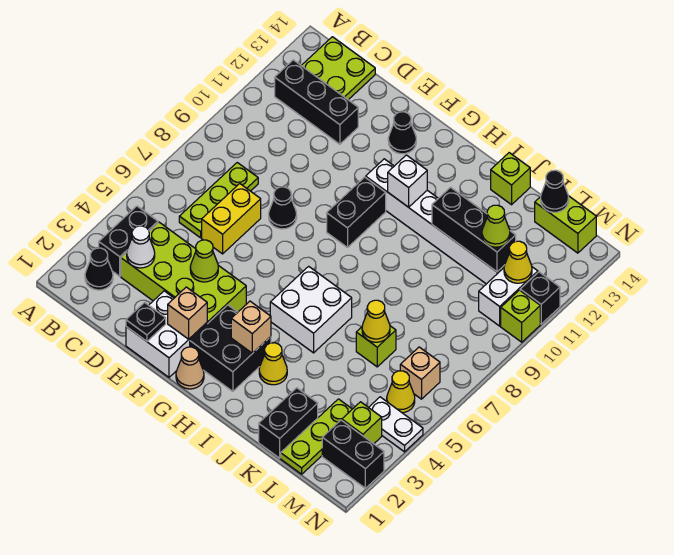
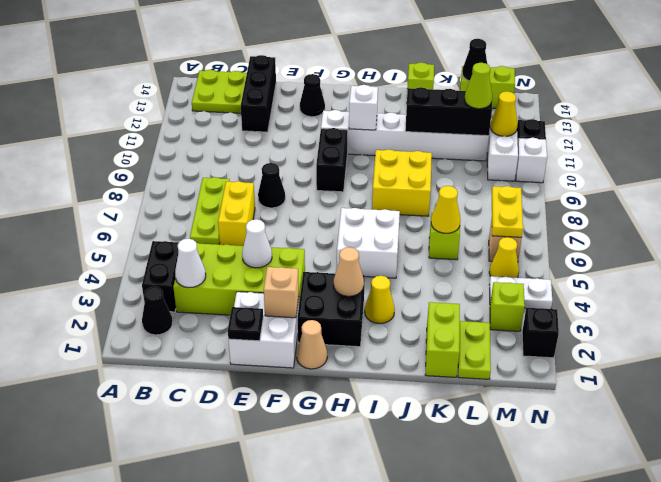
black 1x3 brick [275,60,358,144] -> black 1x3 brick turned to [241,55,276,132]
lime 1x1 cone [190,240,218,282] -> white 1x1 cone [242,219,272,268]
tan 1x1 brick [231,301,271,353] -> tan 1x1 cone [334,247,364,296]
none -> yellow 2x2 brick [372,149,432,216]
black 1x2 brick [259,388,318,458] -> lime 1x2 brick [426,302,460,377]
lime 1x3 plate [281,399,352,474] -> lime 1x2 plate [458,321,491,379]
black 1x2 brick [322,420,384,488] -> black 1x1 brick [522,308,559,358]
none -> yellow 1x2 plate [492,186,523,237]
lime 1x1 brick [501,290,540,342] -> white 1x1 brick [516,138,547,183]

